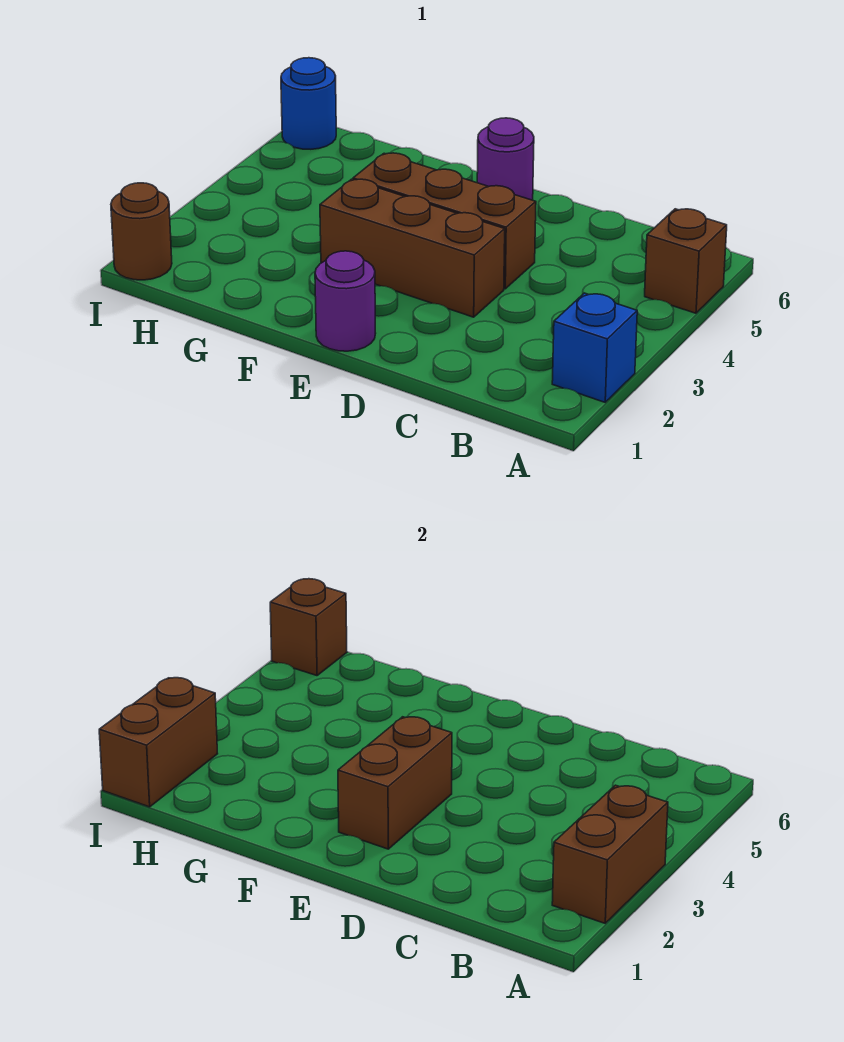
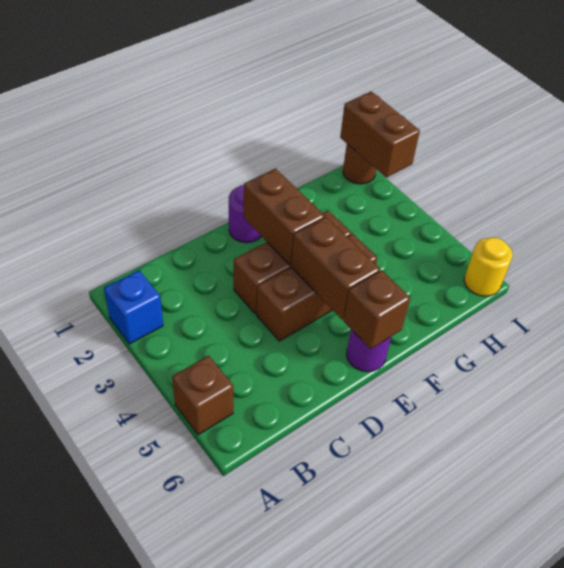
brown 1x2 brick [552,785,668,923] -> brown 1x2 brick moved to [291,217,380,320]
blue 1x1 round brick [281,58,336,149] -> yellow 1x1 round brick [464,237,513,296]
brown 1x1 brick [270,579,347,676] -> brown 1x1 brick moved to [344,270,410,349]

